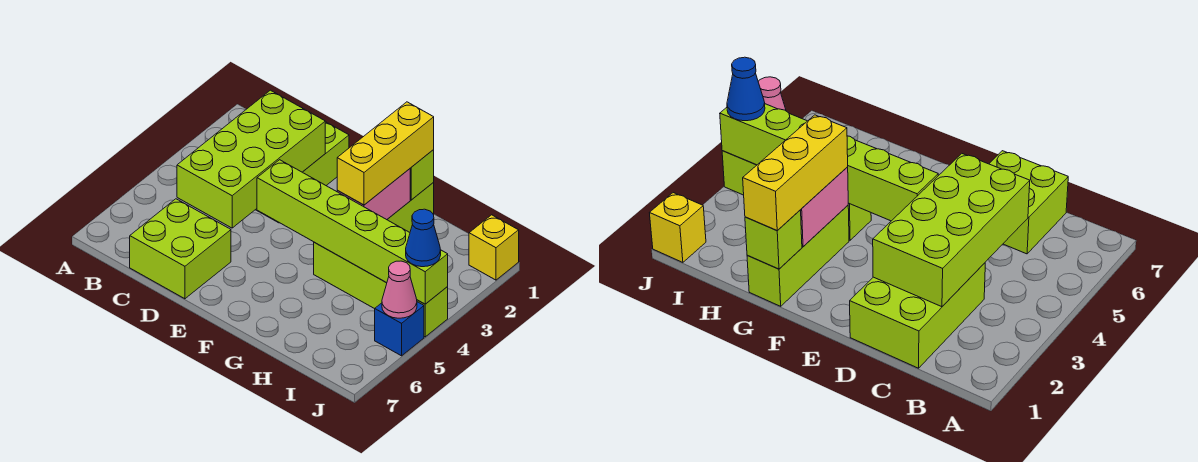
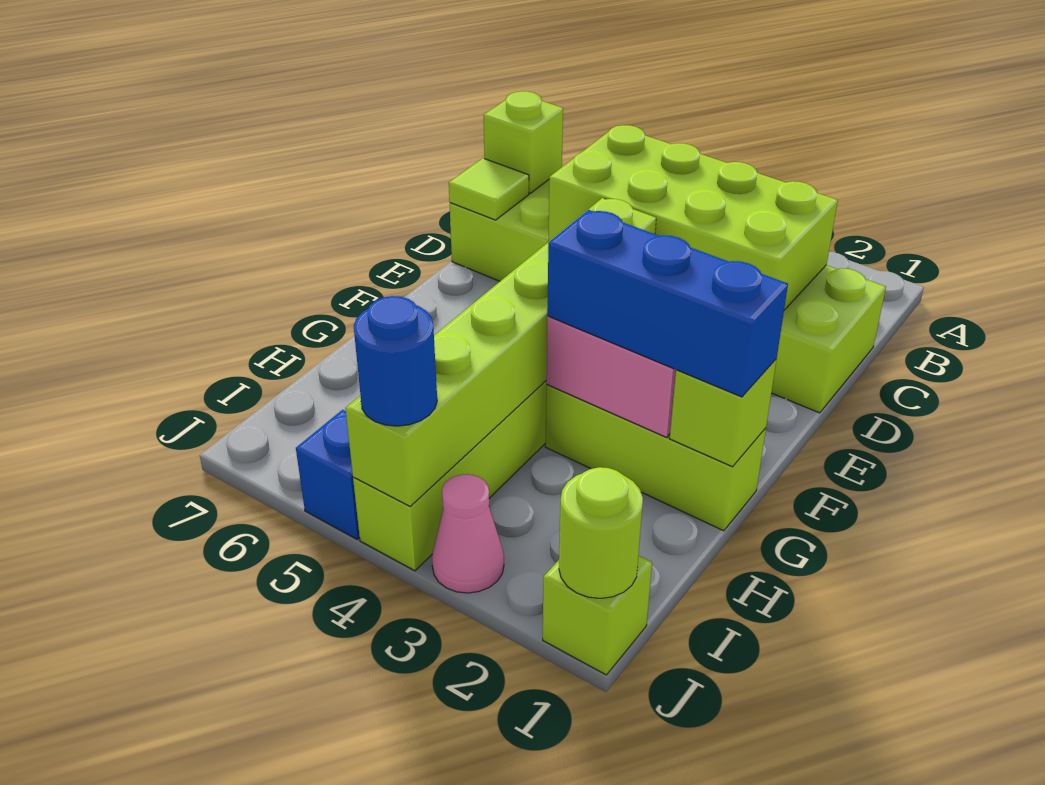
none -> lime 1x1 brick [484,91,563,193]
none -> lime 1x1 tile [449,158,529,220]
yellow 1x3 brick [337,102,434,205] -> blue 1x3 brick [547,210,788,397]
yellow 1x1 brick [469,215,519,280] -> lime 1x1 brick [543,555,652,675]
none -> lime 1x1 round brick [559,467,643,598]
blue 1x1 cone [406,209,441,267] -> blue 1x1 round brick [354,296,437,426]
pink 1x1 cone [382,261,417,318] -> pink 1x1 cone moved to [432,474,504,593]

